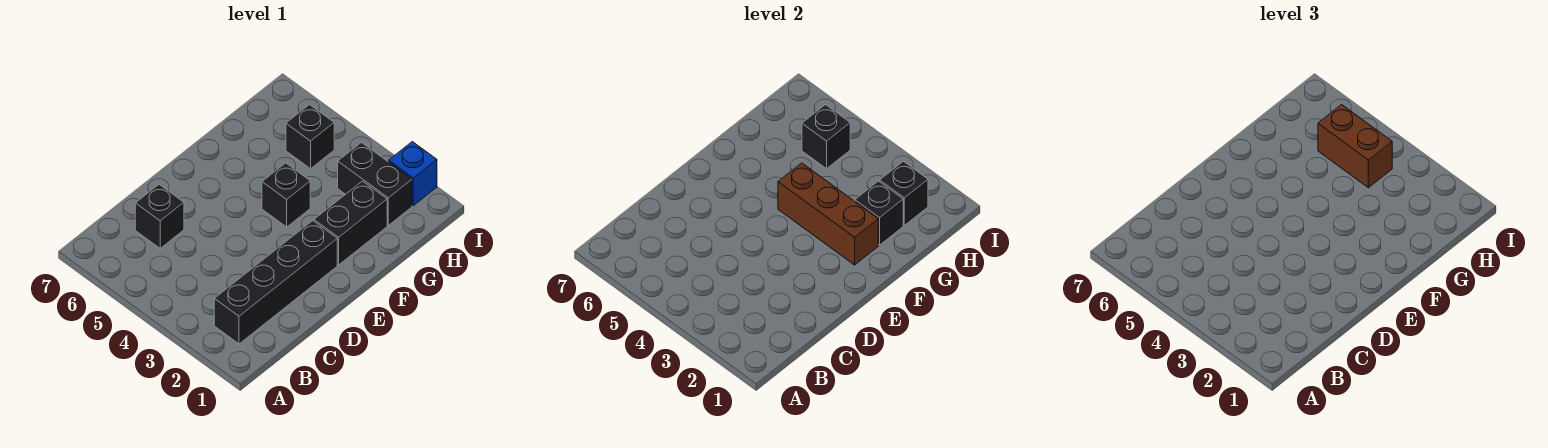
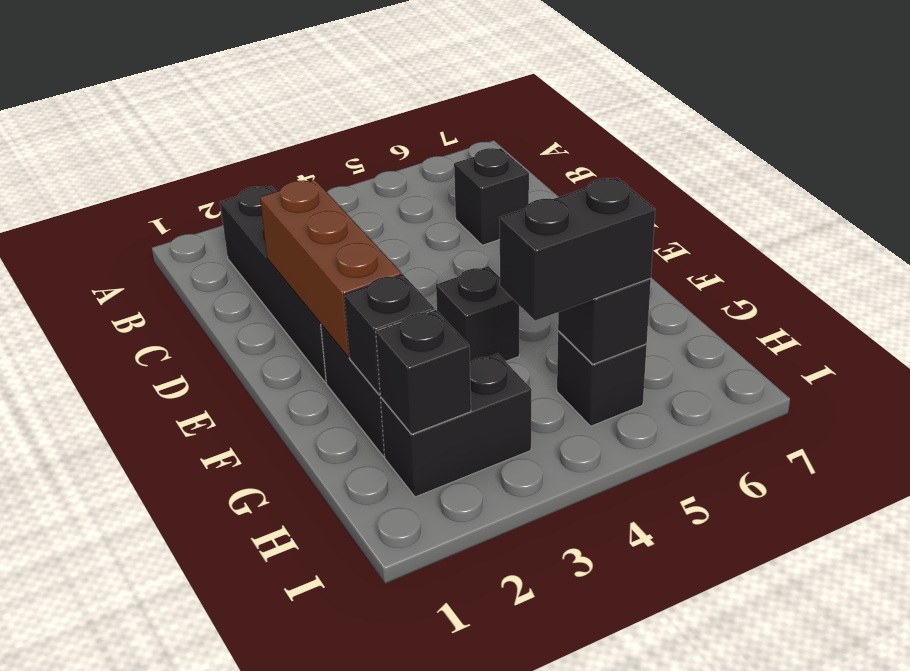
brown 1x3 brick [778,163,878,265] -> brown 1x3 brick turned to [260,180,402,357]
brown 1x2 brick [1318,105,1392,188] -> black 1x2 brick [499,178,655,321]
blue 1x1 brick [389,142,437,206] -> none

